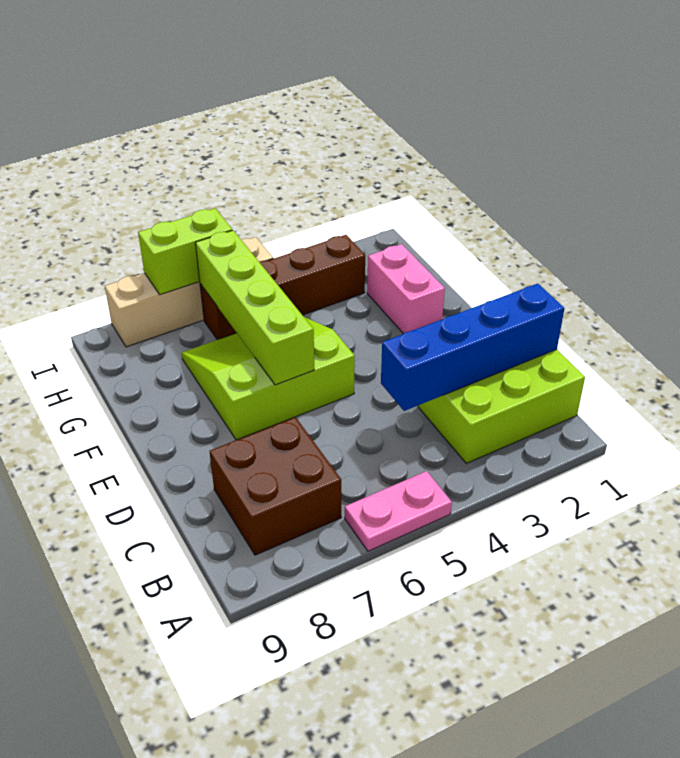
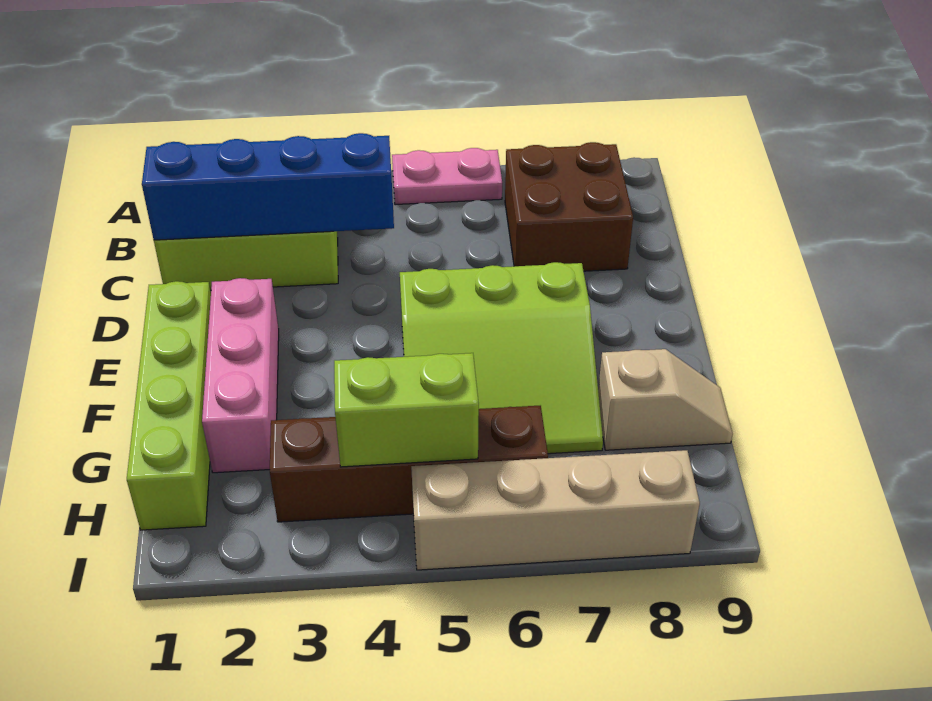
lime 1x4 brick [196,230,314,385] -> lime 1x4 brick moved to [127,281,211,530]
pink 1x2 brick [367,244,445,334] -> pink 1x3 brick [202,278,279,473]
none -> tan 1x2 slope [598,349,733,450]
lime 1x2 brick [138,208,232,295] -> lime 1x2 brick moved to [334,353,479,467]

